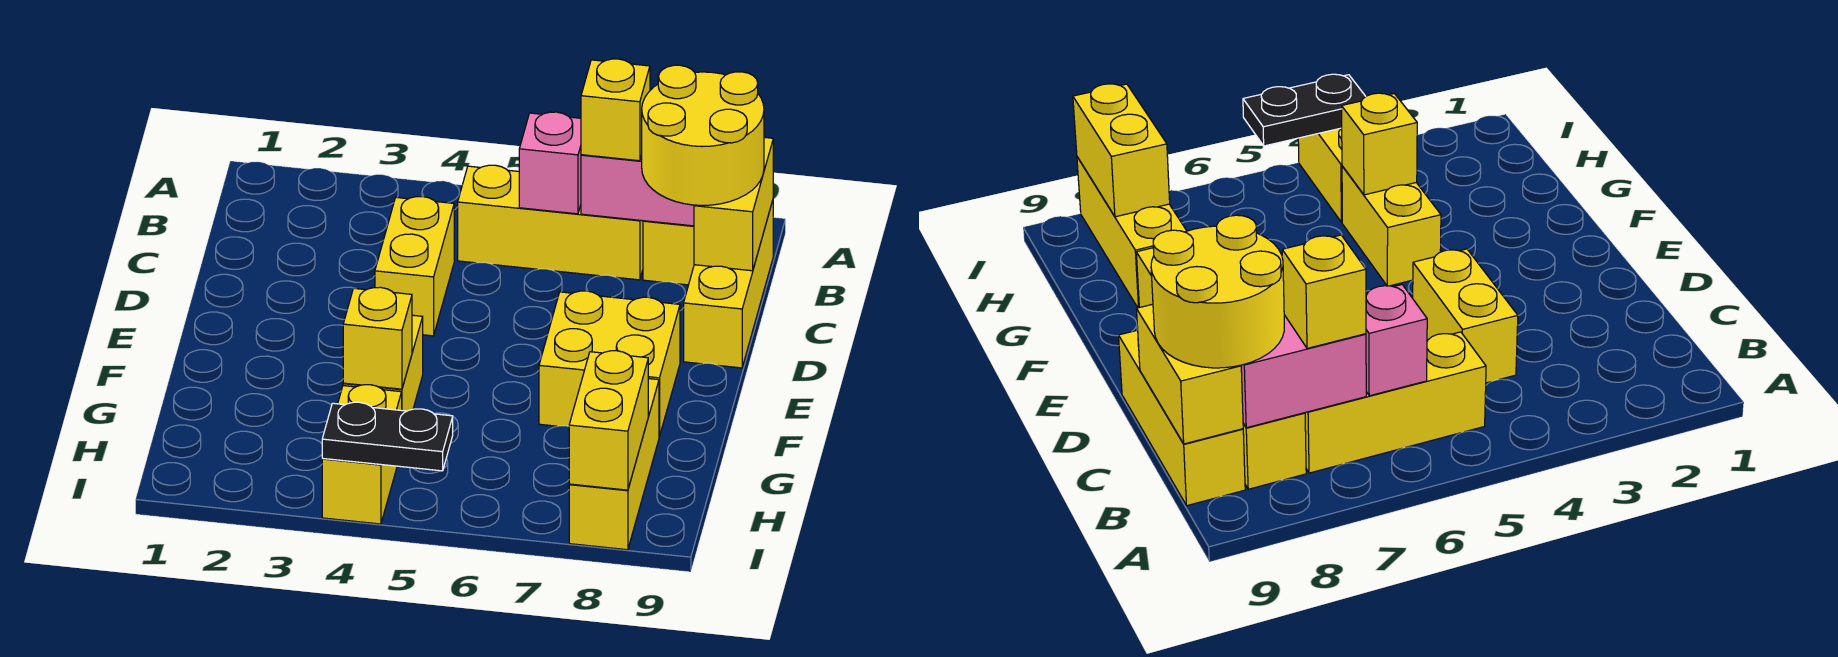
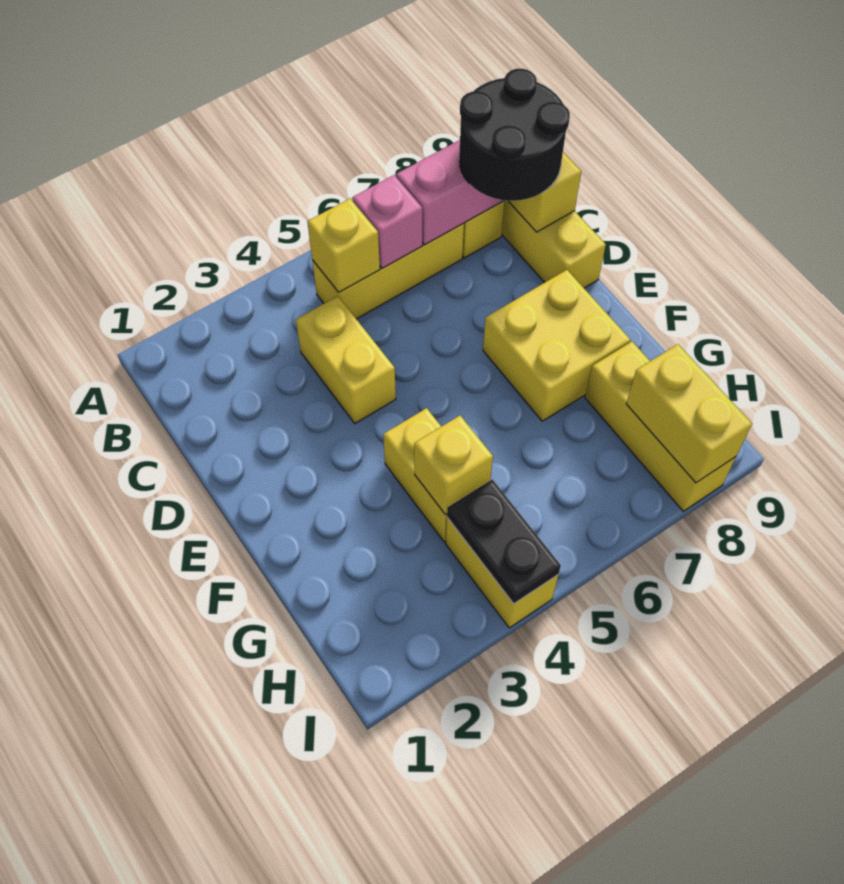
yellow 1x1 brick [581,59,650,161] -> yellow 1x1 brick moved to [307,199,380,292]
yellow 2x2 round brick [642,65,764,205] -> black 2x2 round brick [459,69,570,201]
black 1x2 plate [322,402,453,471] -> black 1x2 plate turned to [447,479,561,604]

